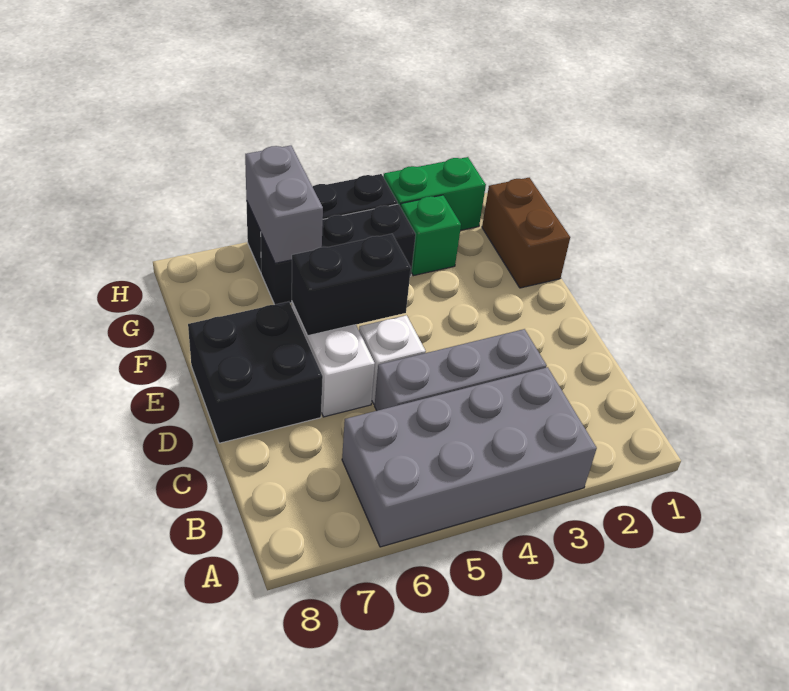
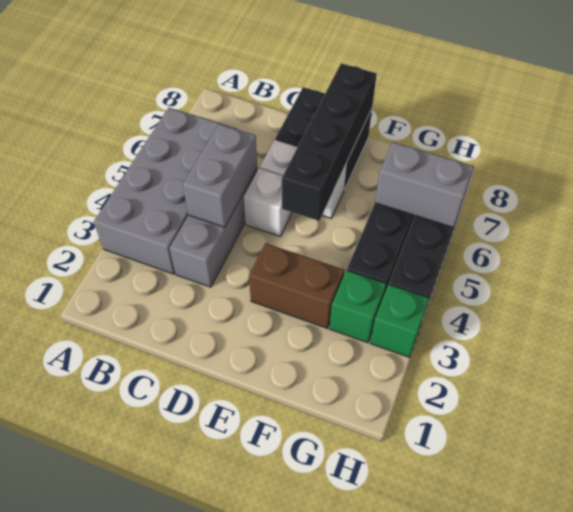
none -> grey 1x2 brick [183,124,257,227]
black 1x2 brick [292,234,411,336] -> black 1x4 brick [282,63,377,221]
brown 1x2 brick [482,178,570,288] -> brown 1x2 brick moved to [249,243,344,328]
green 1x2 brick [383,157,486,230] -> green 1x1 brick [370,285,429,357]

